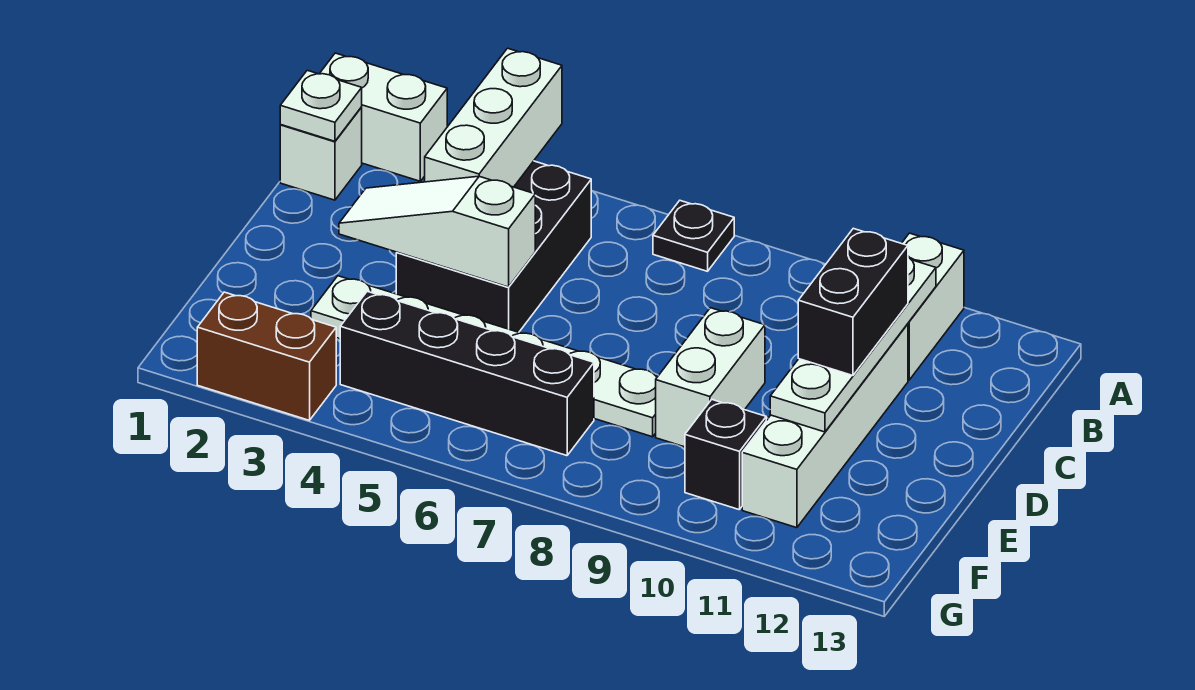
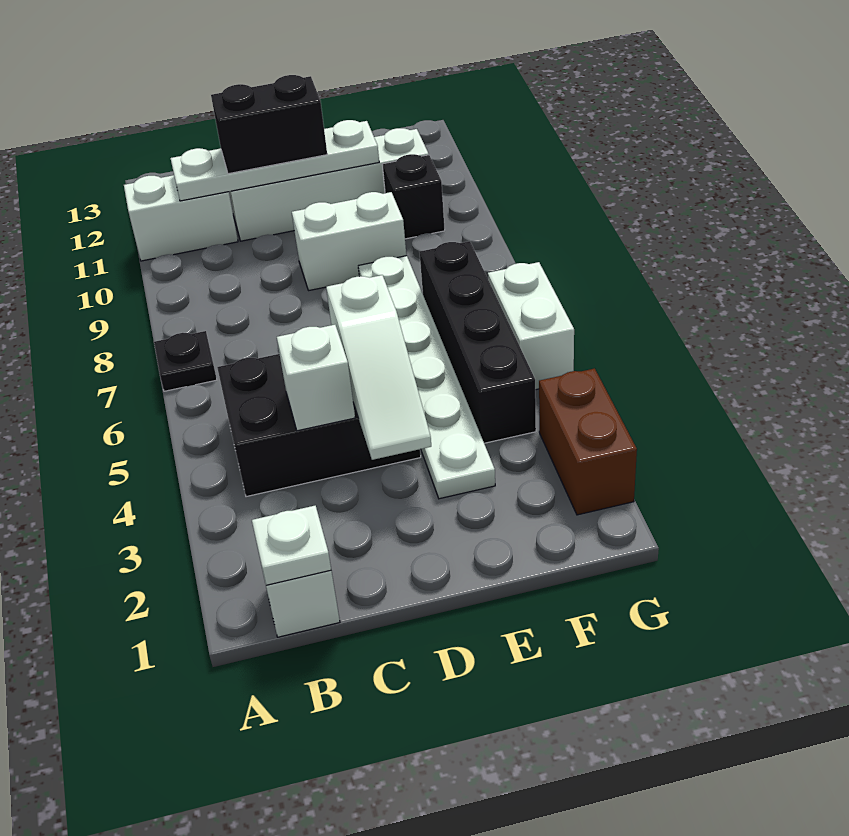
white 1x2 brick [320,53,447,181] -> white 1x2 brick moved to [488,262,574,390]
white 1x3 brick [425,48,562,187] -> white 1x1 brick [277,325,355,431]

